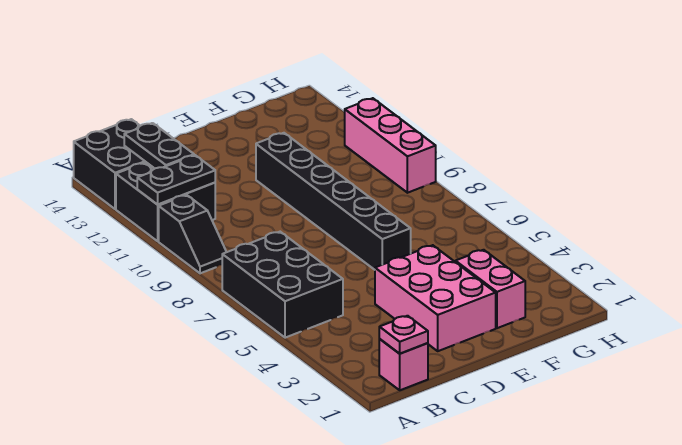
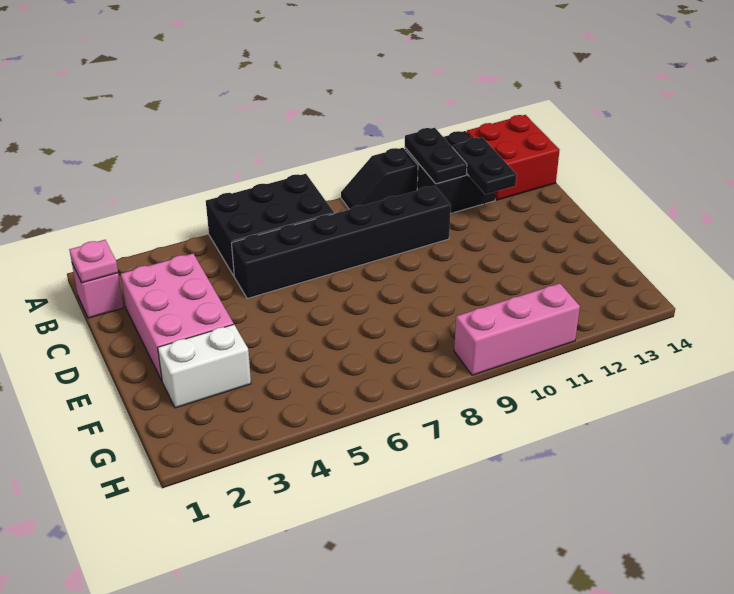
black 2x2 brick [74,119,145,209] -> red 2x2 brick [467,115,560,200]
black 1x2 plate [124,123,194,169] -> black 1x2 plate turned to [453,137,517,194]
pink 2x3 brick [375,245,496,351] -> pink 2x3 brick turned to [121,254,234,380]
black 1x6 brick [256,133,411,270] -> black 1x6 brick moved to [232,186,451,299]
pink 1x2 brick [455,250,525,328] -> white 1x2 brick [158,324,251,408]

